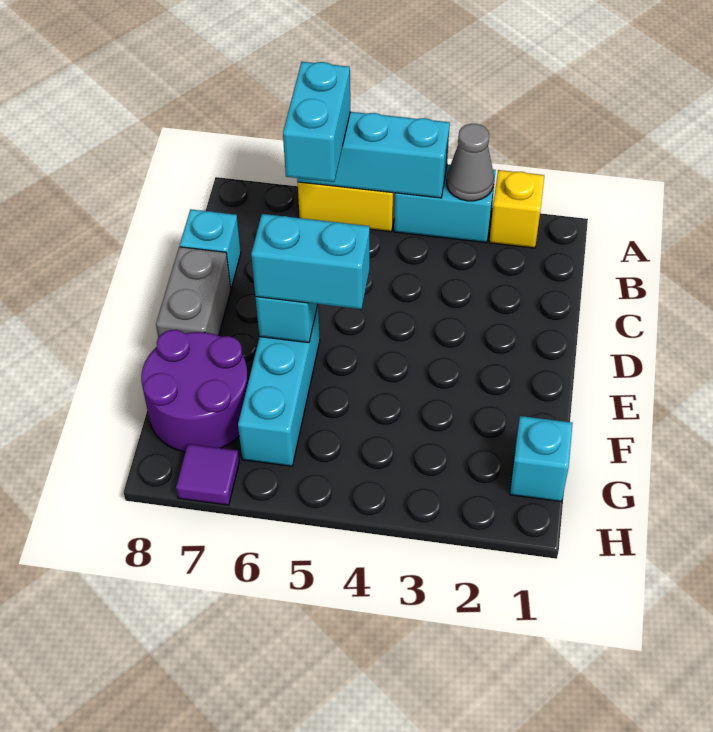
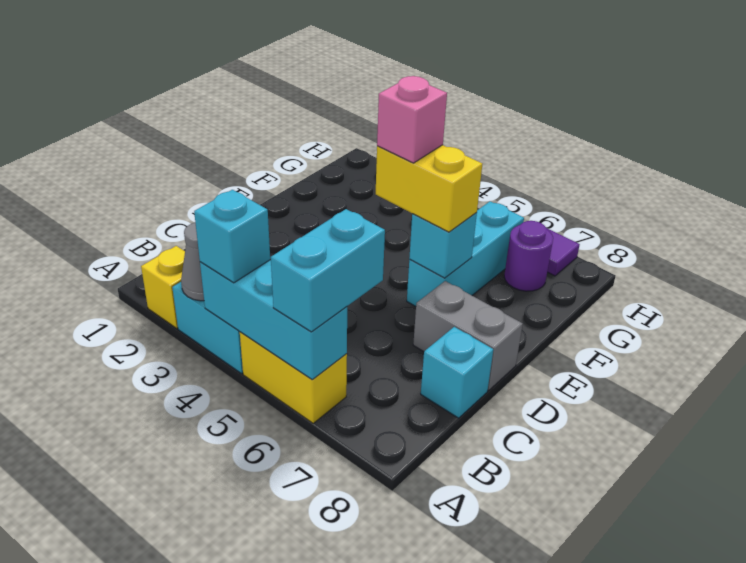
grey 1x2 brick [156,247,231,338] -> grey 1x2 brick turned to [413,281,523,391]
cyan 1x2 brick [251,214,370,309] -> yellow 1x2 brick [376,145,482,232]
none -> pink 1x1 brick [377,76,447,163]
purple 2x2 round brick [141,330,248,452] -> purple 1x1 round brick [504,221,553,291]
cyan 1x1 brick [510,416,573,501] -> cyan 1x1 brick moved to [194,190,270,283]

